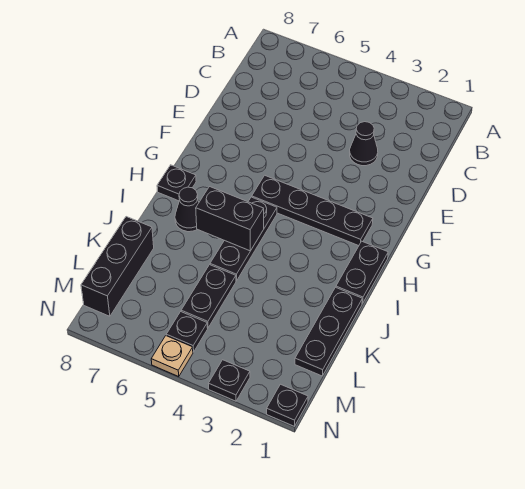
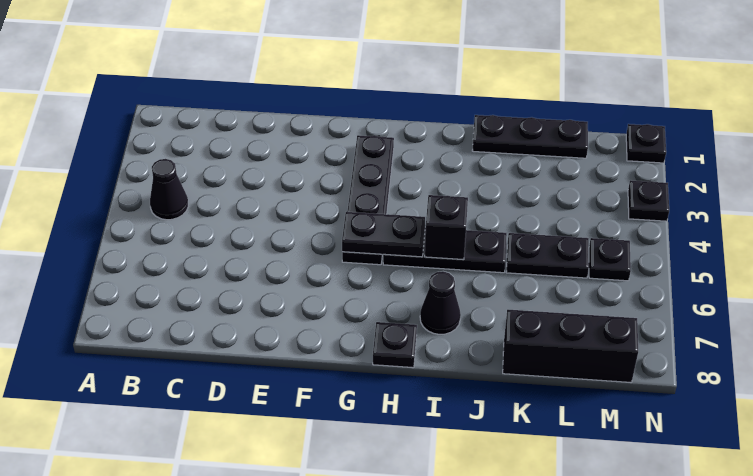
black 1x1 cone [350,122,378,166] -> black 1x1 cone moved to [150,159,188,220]
black 1x2 plate [336,241,388,304] -> black 1x2 plate moved to [342,212,425,257]
black 1x2 brick [196,187,264,251] -> black 1x1 brick [425,195,468,260]
tan 1x1 plate [151,336,193,376] -> none

